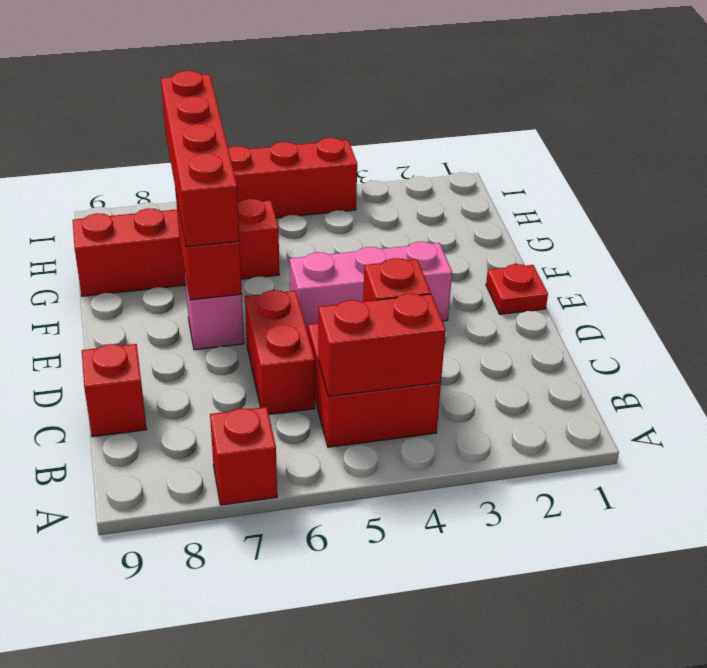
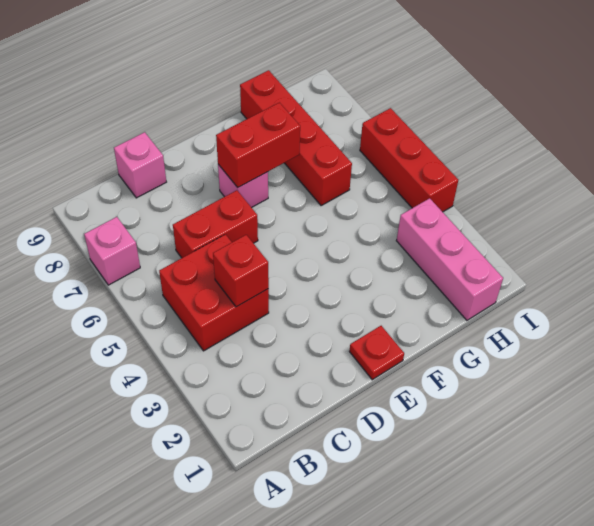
red 1x1 brick [210,407,277,505] -> pink 1x1 brick [84,217,140,285]
red 1x2 brick [318,294,446,397] -> none
red 1x1 brick [82,344,147,437] -> pink 1x1 brick [114,132,166,198]
pink 1x3 brick [290,242,452,332] -> pink 1x3 brick moved to [396,198,503,320]
red 1x4 brick [161,71,240,247] -> none

